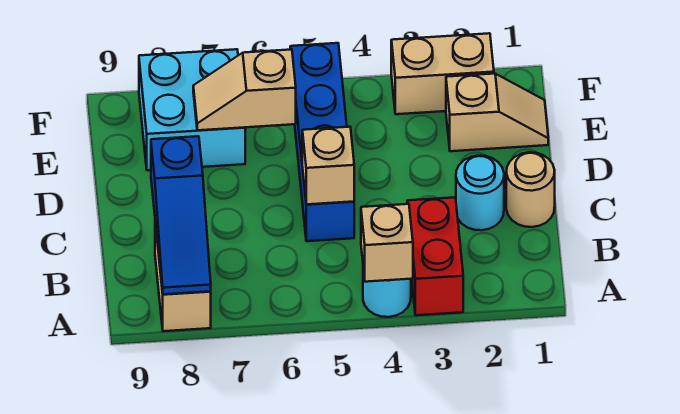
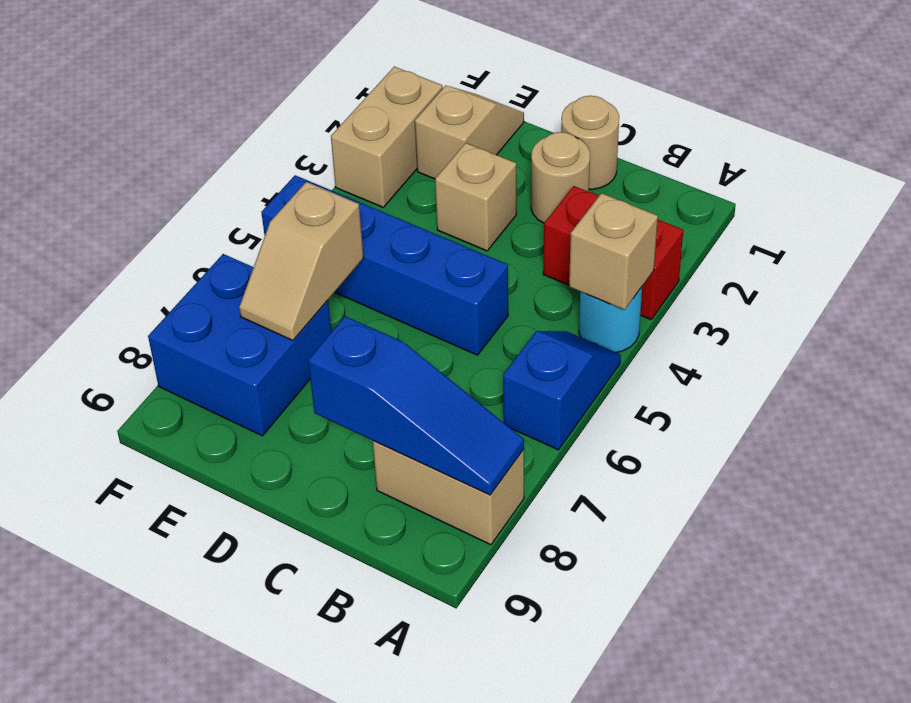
none -> blue 1x2 slope [503,331,621,450]
cyan 1x1 round brick [456,156,504,230] -> tan 1x1 round brick [531,132,590,223]
tan 1x1 brick [302,127,354,204] -> tan 1x1 brick moved to [435,143,516,251]
cyan 2x2 brick [139,49,245,170] -> blue 2x2 brick [148,254,331,436]

